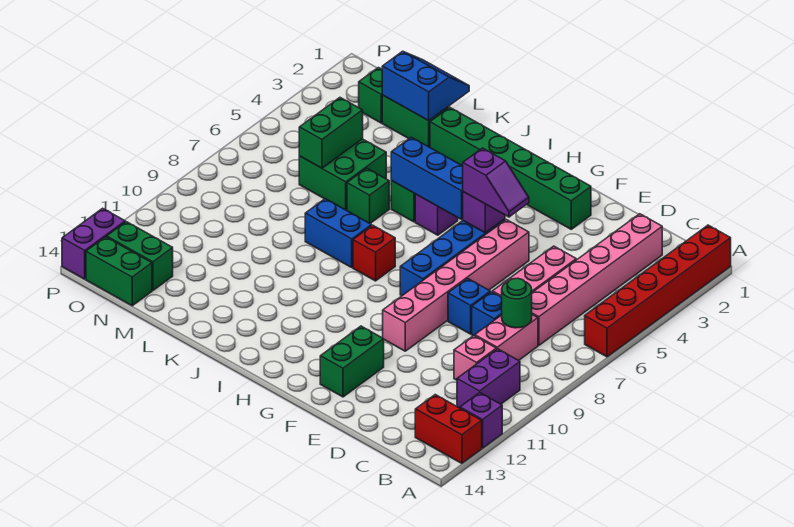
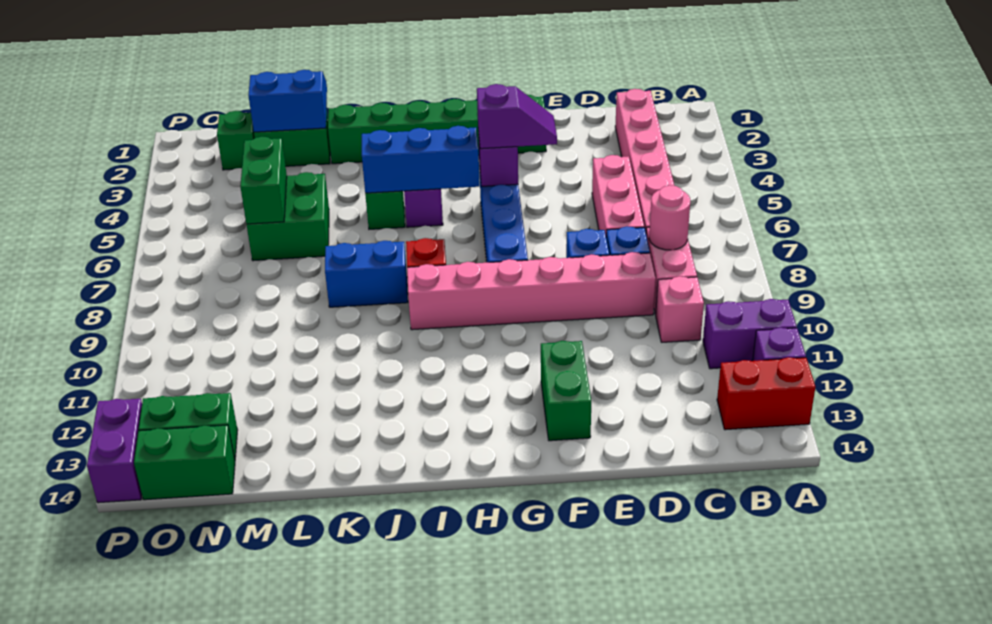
red 1x6 brick [585,225,731,357] -> none
purple 1x2 brick [457,349,520,408] -> purple 1x2 brick turned to [703,299,797,369]
green 1x1 round brick [502,278,532,328] -> pink 1x1 round brick [649,185,690,250]
pink 1x6 brick [383,220,529,351] -> pink 1x6 brick turned to [407,252,656,330]
green 1x1 brick [347,168,389,223] -> none

